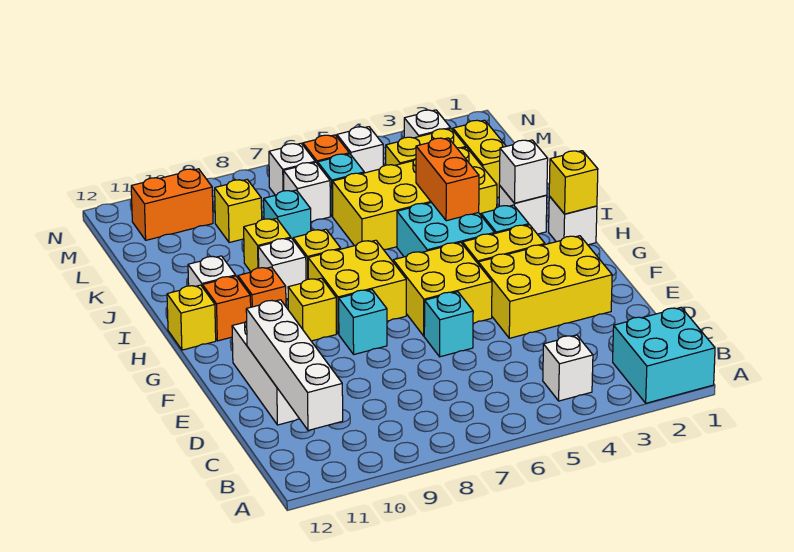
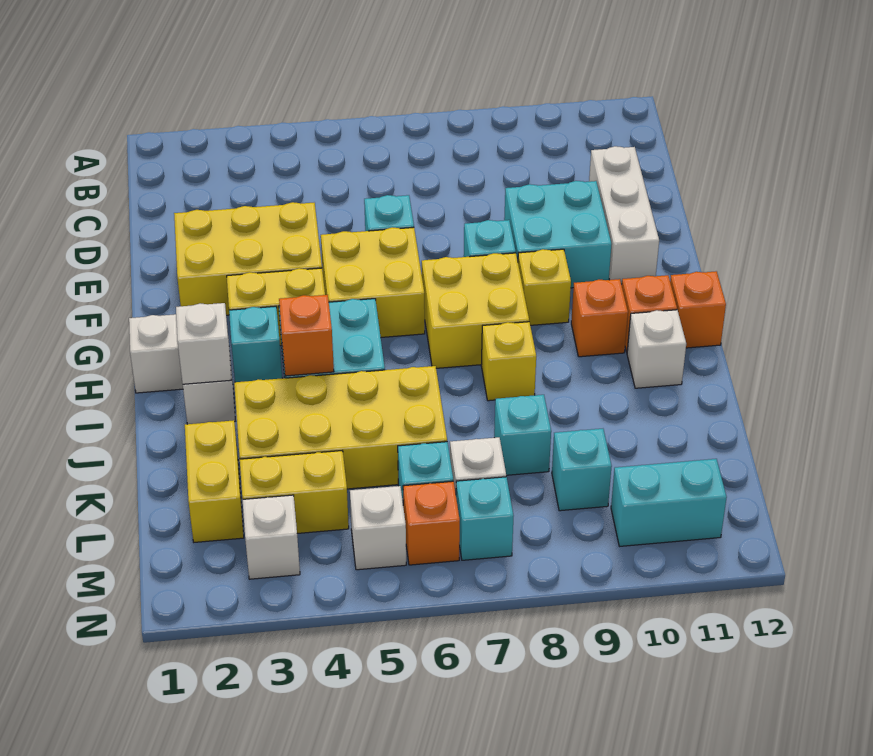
cyan 2x2 brick [613,308,715,403] -> cyan 2x2 brick moved to [504,181,612,288]
white 1x1 brick [543,335,593,401] -> none
white 1x4 brick [246,300,343,430] -> none
yellow 1x1 brick [549,151,598,214] -> none
yellow 1x1 brick [167,285,216,350] -> orange 1x1 brick [670,271,726,348]
orange 1x2 brick [416,138,479,221] -> orange 1x1 brick [279,295,334,376]
white 1x1 brick [258,238,306,299] -> none
yellow 1x1 brick [244,218,291,272] -> none
yellow 1x1 brick [215,180,262,243] -> cyan 1x1 brick [552,429,612,511]
white 1x1 brick [269,143,315,195] -> cyan 1x1 brick [456,477,513,560]
orange 1x2 brick [131,169,213,240] -> cyan 1x2 brick [611,459,727,546]

